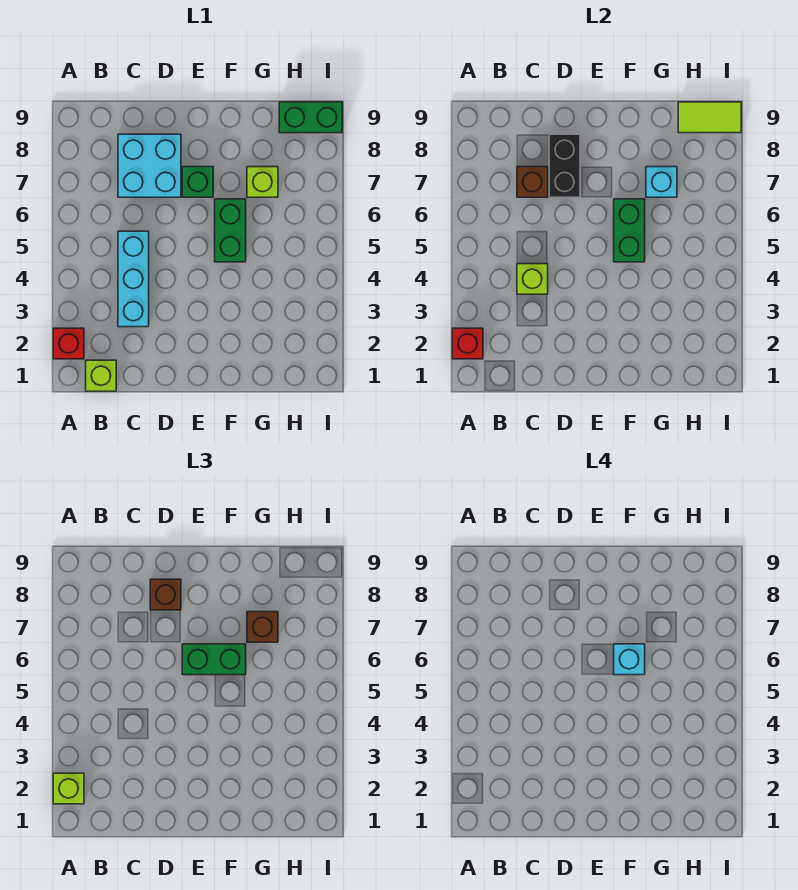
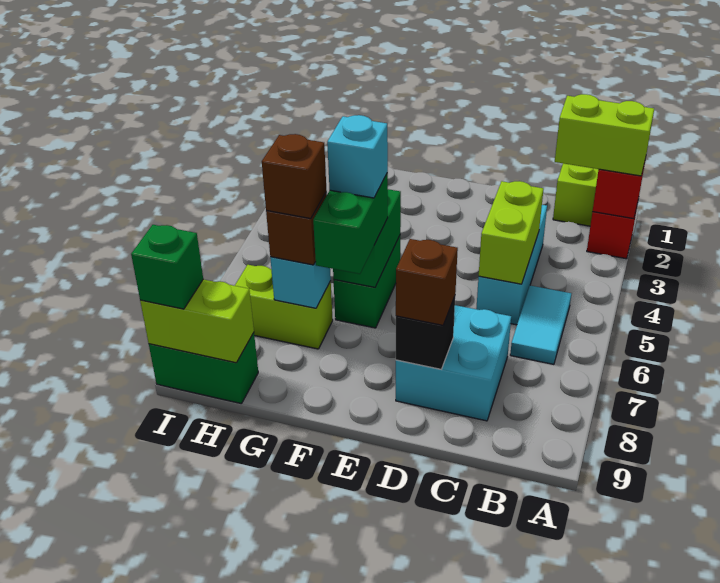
lime 1x1 brick [53,773,84,804] -> lime 1x2 brick [555,94,654,176]
none -> cyan 1x2 tile [510,286,571,364]
lime 1x1 brick [517,264,548,294] -> lime 1x2 brick [479,181,543,284]
brown 1x1 brick [517,167,548,197] -> brown 1x1 brick moved to [262,134,327,219]
black 1x2 brick [549,134,580,197] -> black 1x1 brick [396,296,455,369]
green 1x2 brick [182,644,246,675] -> green 1x2 brick turned to [313,173,388,274]
green 1x1 brick [182,167,213,197] -> green 1x1 brick moved to [131,225,203,309]
lime 1x1 brick [247,167,278,197] -> lime 1x2 brick [235,265,333,349]
lime 1x2 tile [678,102,741,133] -> lime 1x2 brick [140,279,254,363]

